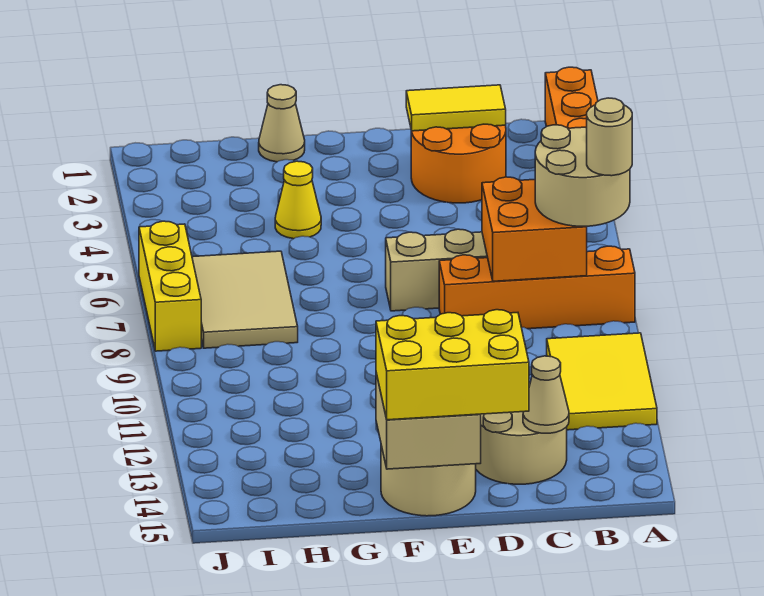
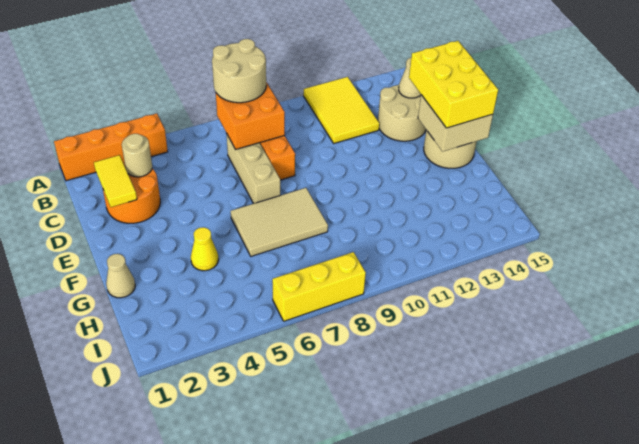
tan 1x1 round brick [587,98,632,176] -> tan 1x1 round brick moved to [122,134,152,177]
yellow 2x3 tile [547,333,657,430] -> yellow 2x3 tile turned to [303,77,380,143]
tan 2x3 tile [192,251,298,348] -> tan 2x3 tile moved to [231,188,328,256]

